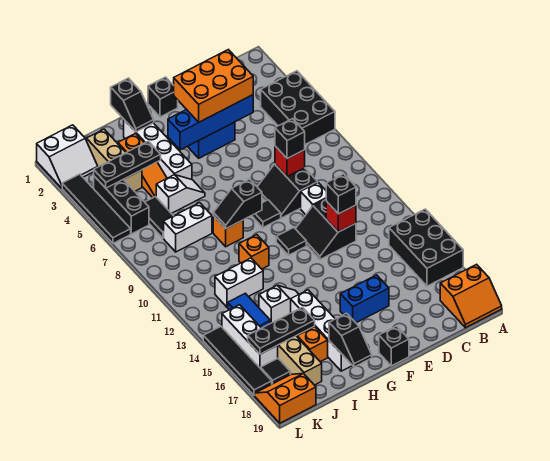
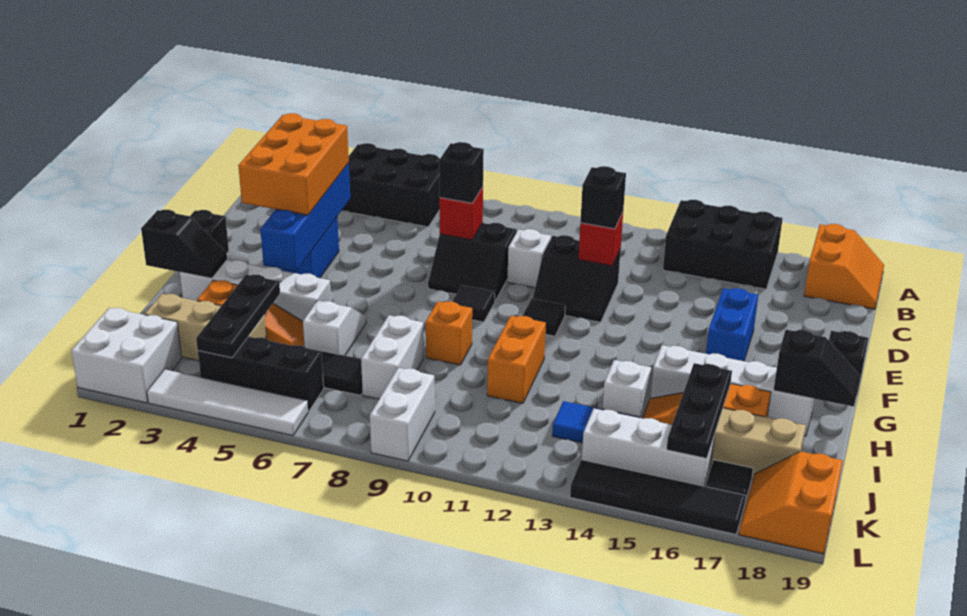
black 1x2 slope [213,179,262,229] -> none
orange 1x1 brick [239,235,269,269] -> orange 1x2 brick [487,316,546,403]
white 1x2 brick [215,258,263,307] -> white 1x2 brick moved to [370,368,435,461]
white 2x2 slope [37,125,98,188] -> white 2x2 brick [71,308,182,403]
black 1x4 tile [62,174,131,243] -> white 1x4 tile [147,369,308,436]

